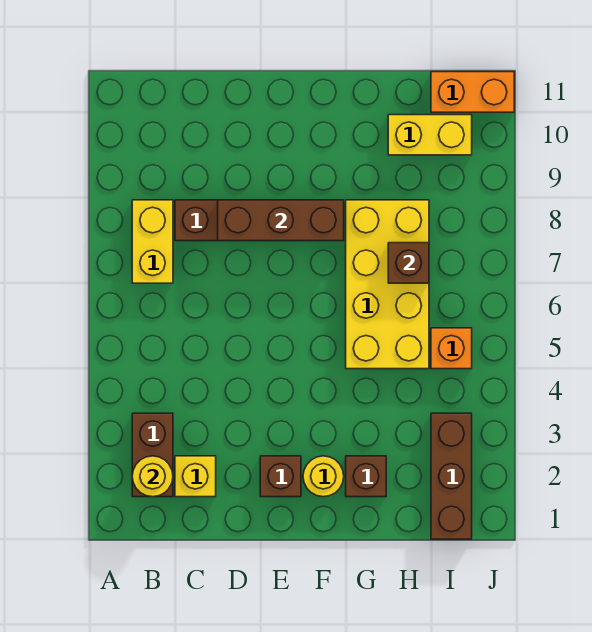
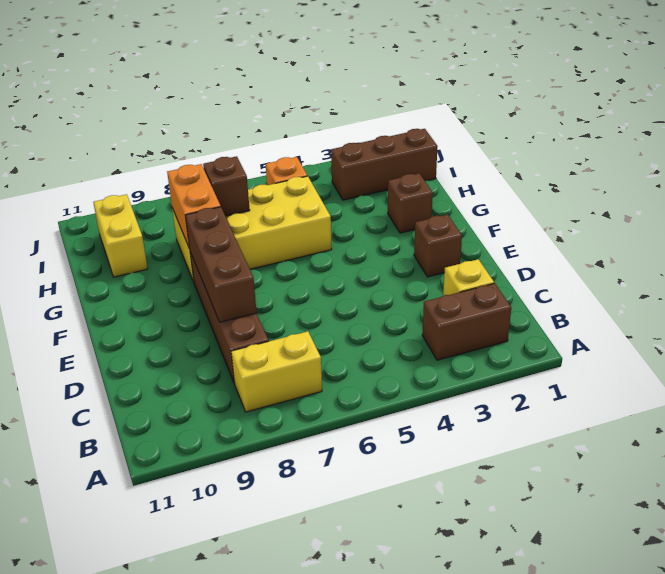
yellow 1x1 round brick [132,456,173,497] -> none
yellow 1x1 round brick [303,456,344,497] -> none
orange 1x2 brick [431,72,514,112] -> orange 1x2 brick moved to [167,164,221,249]

